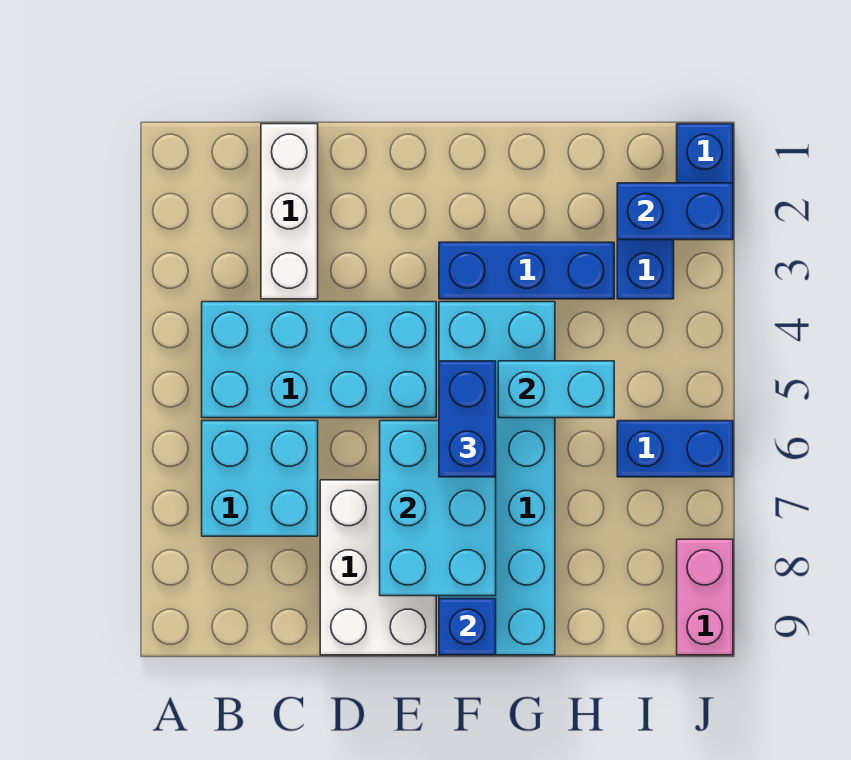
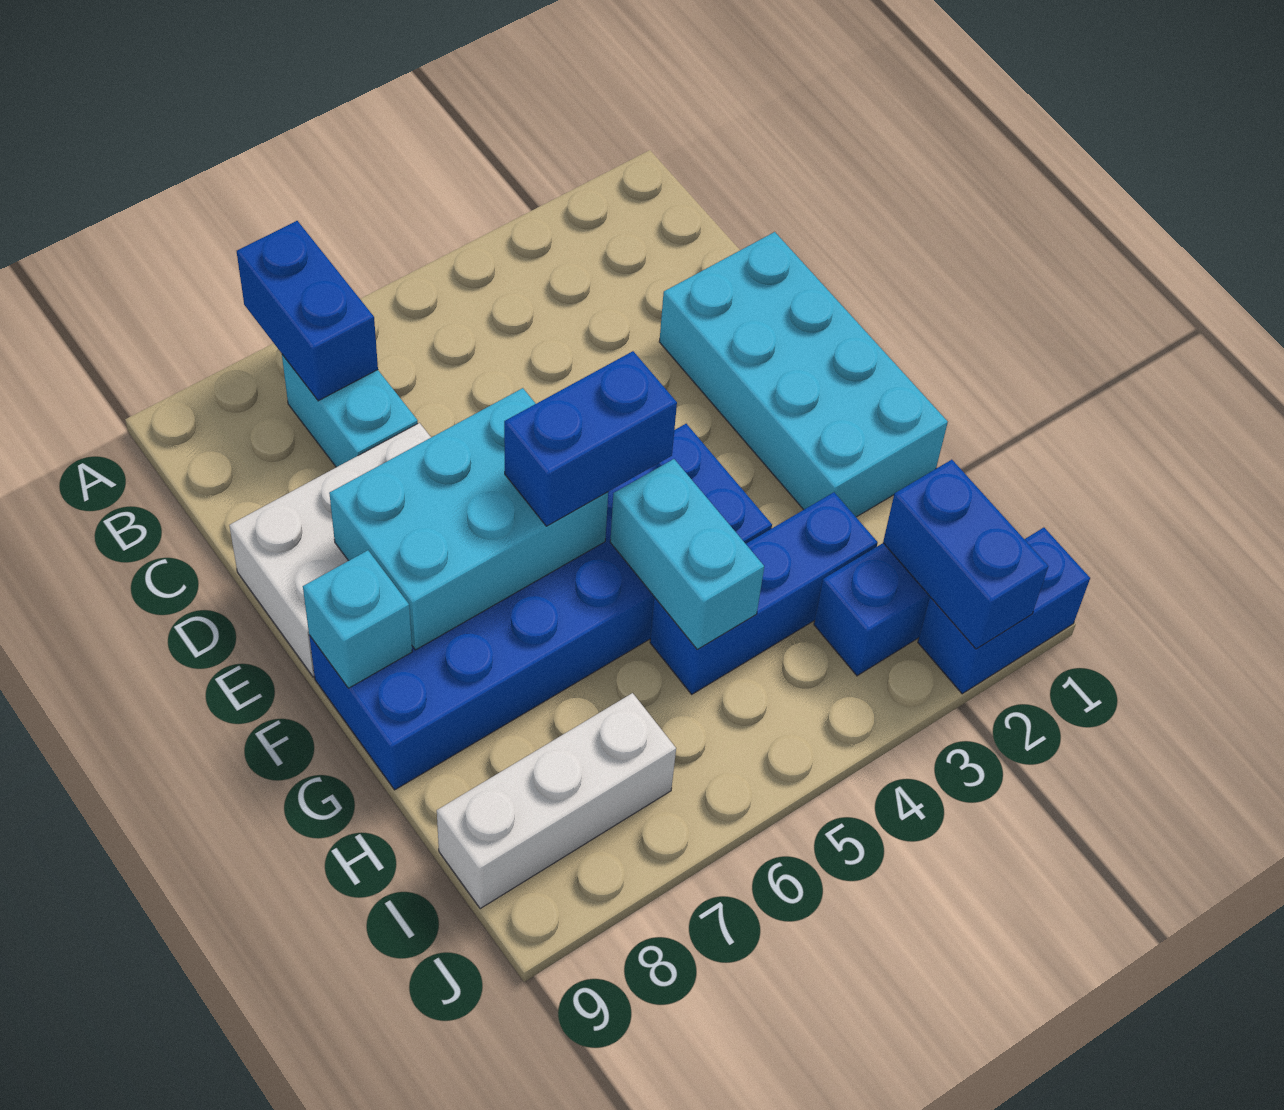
cyan 2x4 brick [202,302,436,418] -> cyan 2x4 brick moved to [659,232,948,517]
cyan 2x2 brick [202,421,318,536] -> cyan 1x2 brick [282,355,418,467]
white 1x3 brick [261,124,318,299] -> white 1x3 brick moved to [437,693,676,909]
blue 1x3 brick [439,242,614,299] -> blue 1x3 brick turned to [650,492,878,694]
cyan 2x6 brick [439,302,555,655] -> blue 2x6 brick [309,424,772,790]
blue 1x1 brick [439,599,496,655] -> cyan 1x1 brick [303,550,412,688]
blue 1x2 brick [617,421,733,477] -> blue 1x2 brick moved to [237,221,378,401]
pink 1x2 brick [677,539,733,655] -> none

